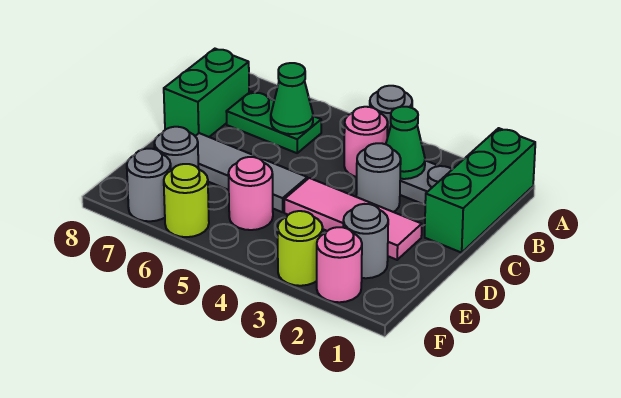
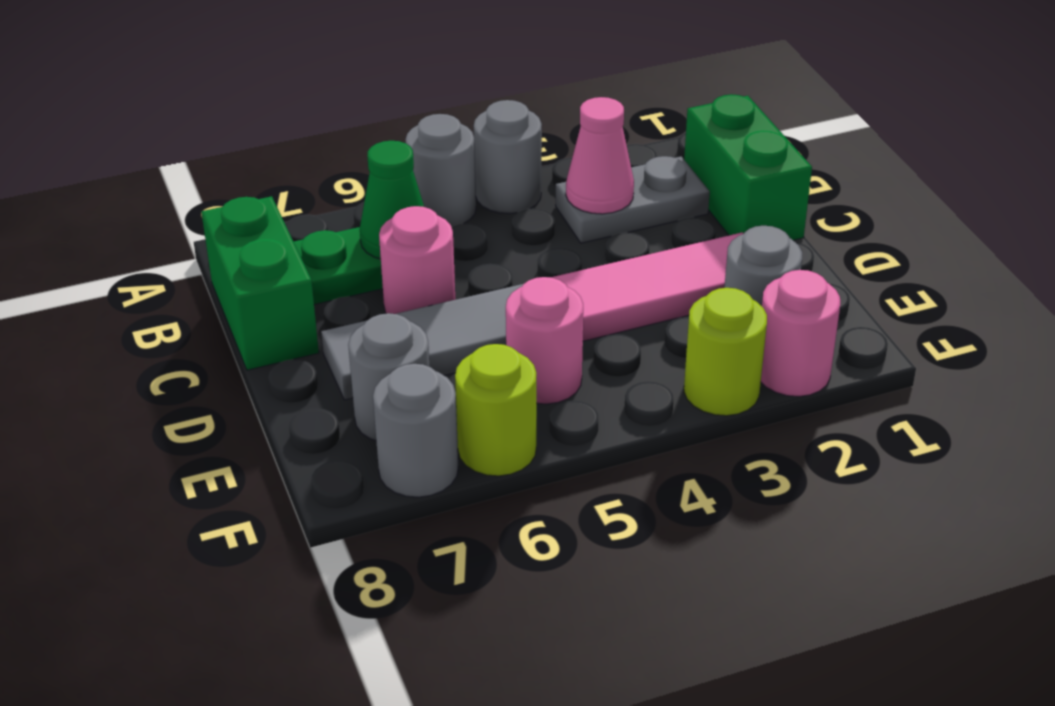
green 1x3 brick [425,128,535,253] -> green 1x2 brick [684,94,812,240]
green 1x1 cone [386,107,425,179] -> pink 1x1 cone [566,97,634,214]
pink 1x1 round brick [344,107,388,177] -> pink 1x1 round brick moved to [379,206,455,314]
grey 1x1 round brick [356,143,401,212] -> grey 1x1 round brick moved to [405,114,476,227]

